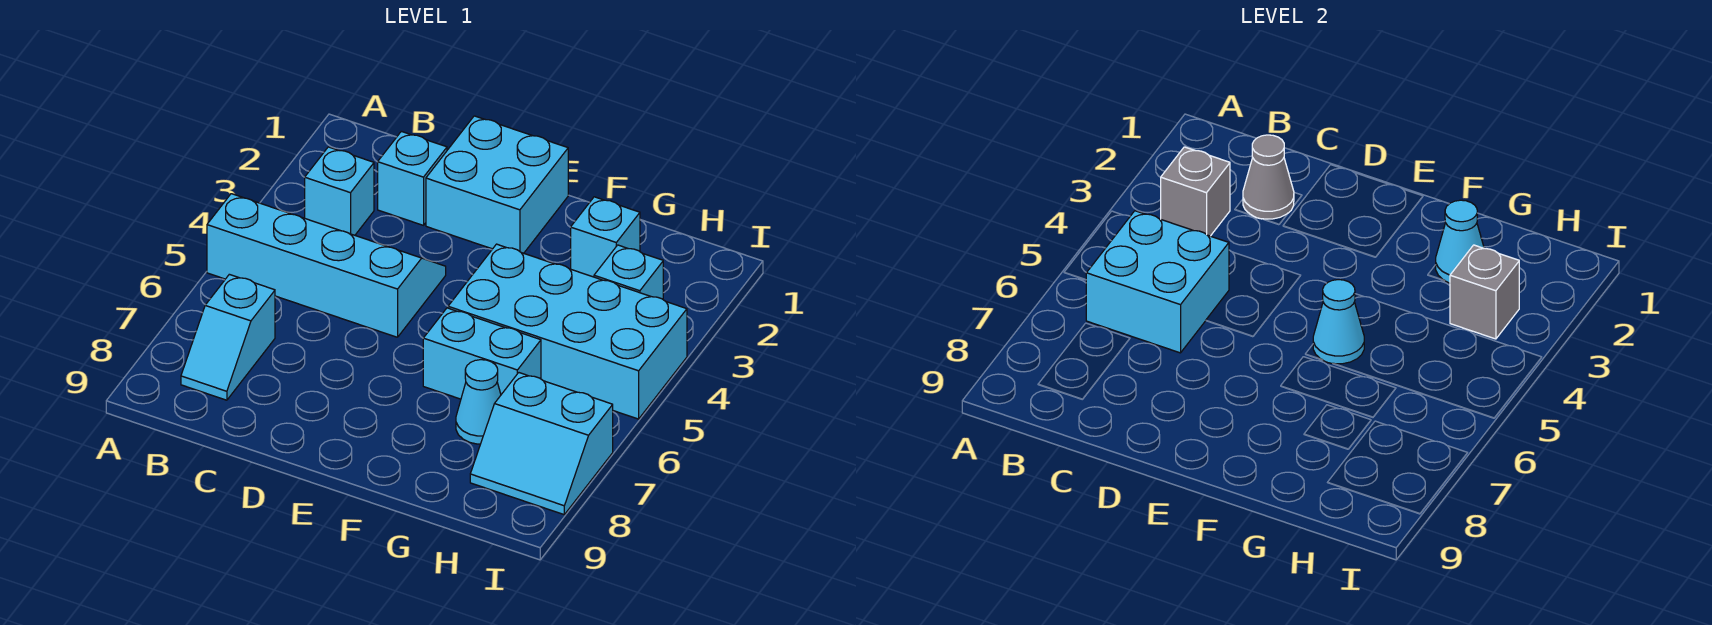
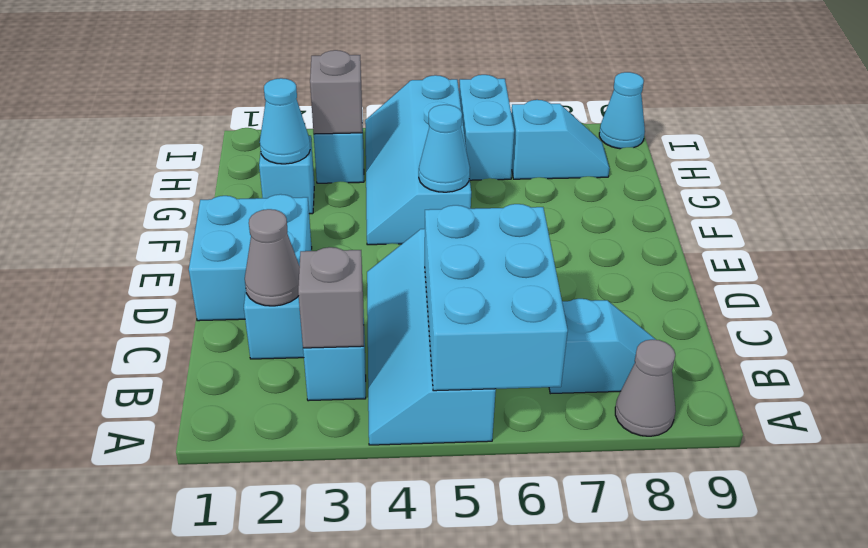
none -> grey 1x1 cone [615,339,676,436]
cyan 2x2 brick [1086,211,1229,353] -> cyan 2x3 brick [425,204,568,391]
cyan 2x4 brick [448,244,687,419] -> cyan 2x4 slope [365,75,471,245]
cyan 1x2 brick [423,308,541,399] -> cyan 1x2 brick moved to [459,75,514,180]
cyan 1x1 cone [456,360,501,444] -> cyan 1x1 cone moved to [599,72,645,149]
cyan 2x2 slope [470,373,613,514] -> cyan 1x2 slope [511,100,609,179]

